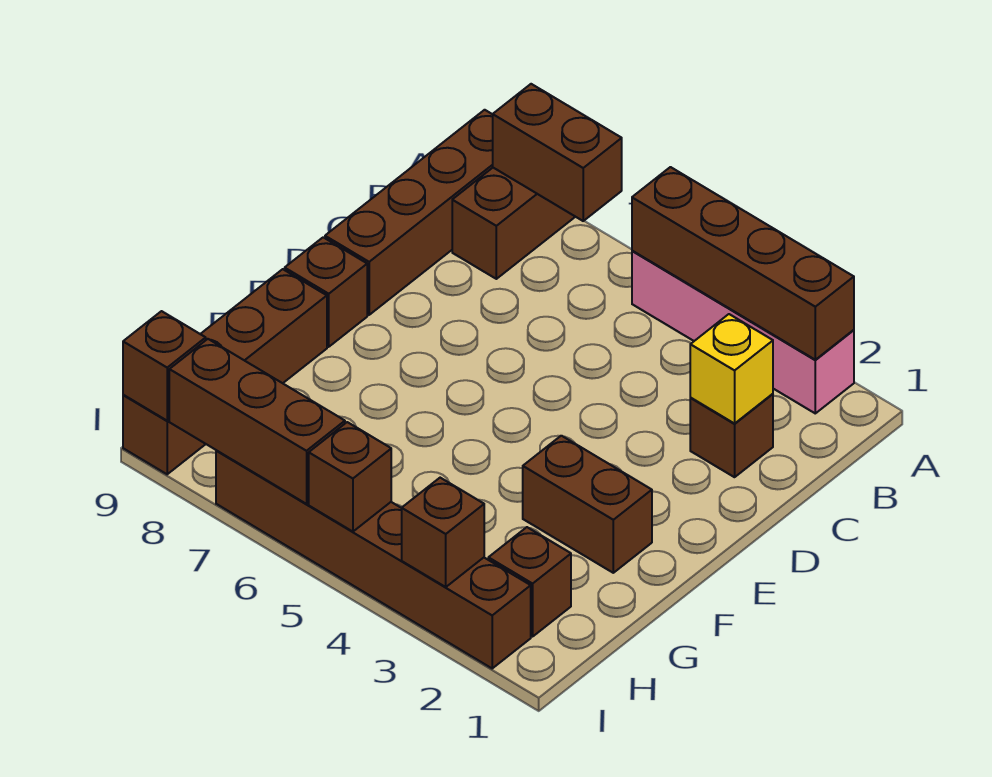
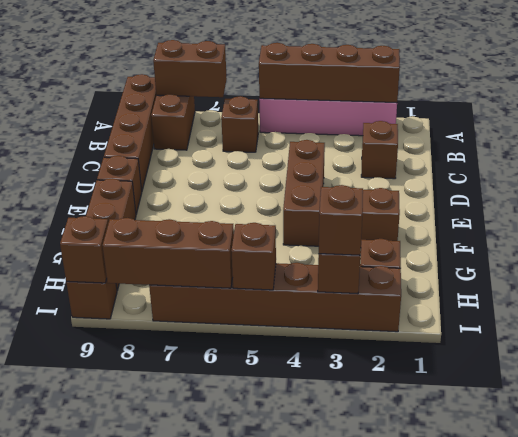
none -> brown 1x1 brick [221,96,258,152]
yellow 1x1 brick [690,314,773,424] -> none
none -> brown 1x3 brick [283,140,325,246]
none -> brown 1x1 brick [319,185,363,255]

